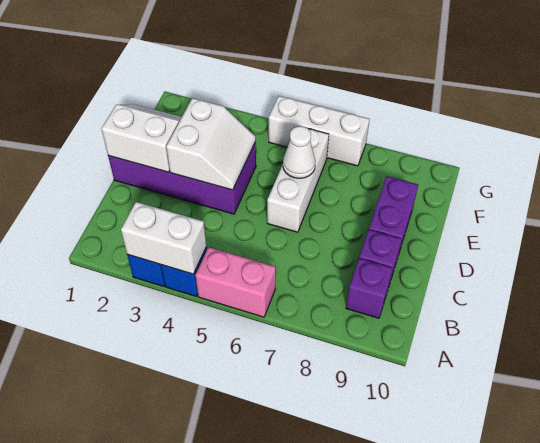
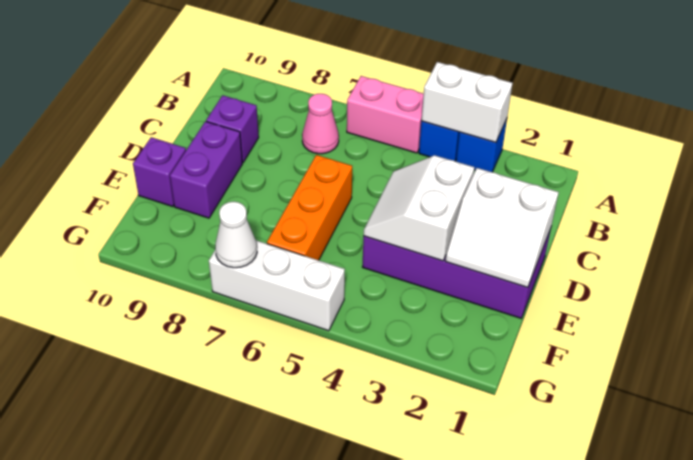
none -> pink 1x1 cone [302,94,339,154]
purple 1x1 brick [346,258,393,318] -> purple 1x1 brick moved to [133,137,186,206]
white 1x3 brick [267,129,329,232] -> orange 1x3 brick [267,155,352,260]
white 1x1 cone [283,126,316,178] -> white 1x1 cone moved to [215,202,257,268]

